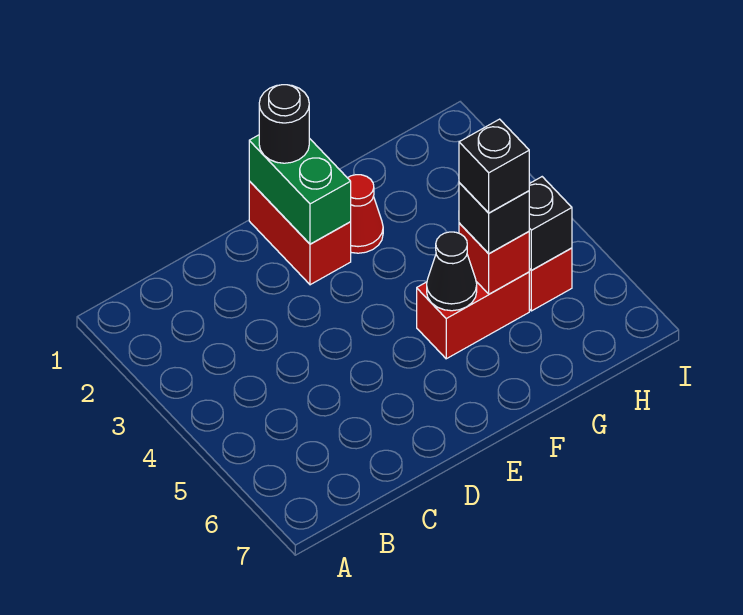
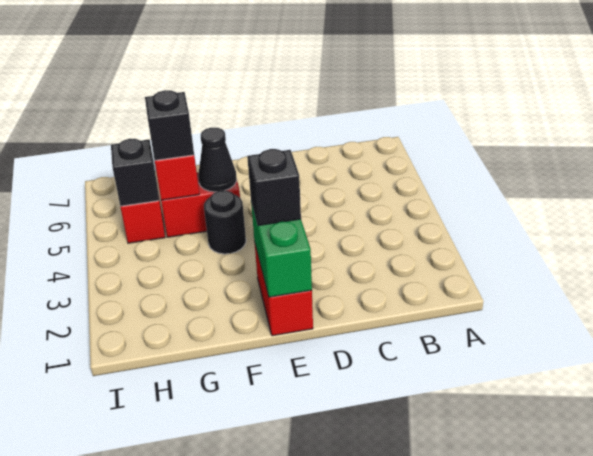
black 1x1 round brick [259,85,309,163] -> black 1x1 round brick moved to [204,190,246,254]
red 1x1 cone [348,175,383,253] -> none
black 1x1 brick [459,119,529,213] -> black 1x1 brick moved to [247,149,301,226]

